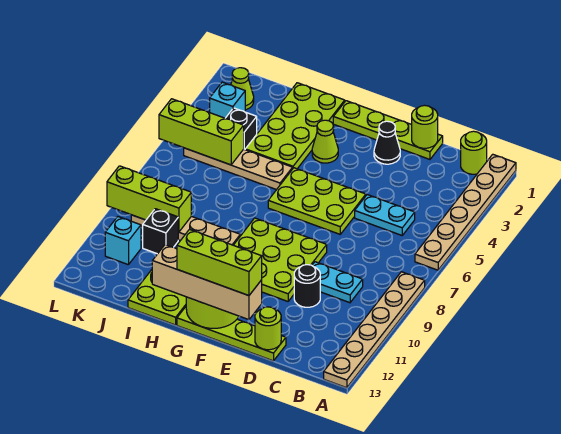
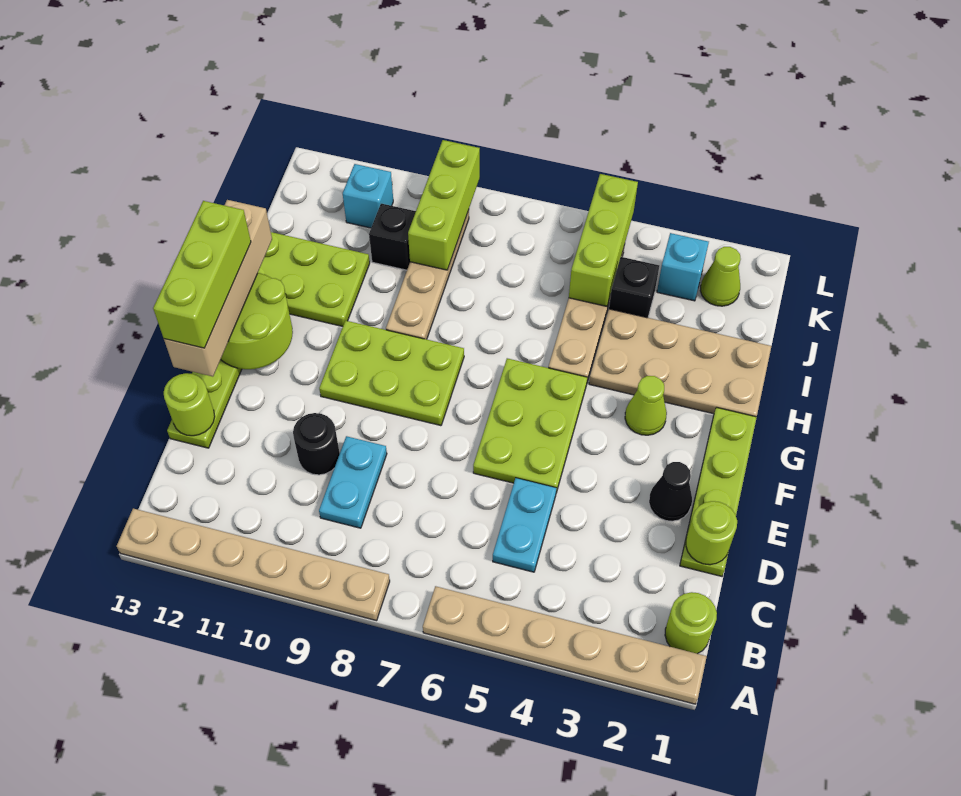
lime 3x3 plate [234,218,327,301] -> lime 2x3 plate [319,321,464,426]
lime 2x4 plate [245,83,345,169] -> tan 2x4 plate [589,309,771,417]

